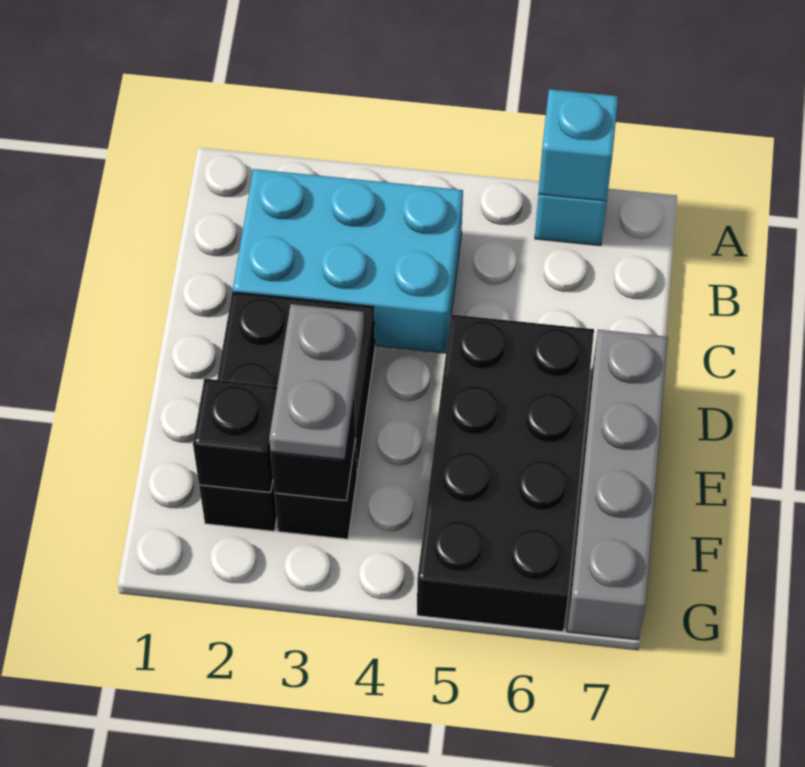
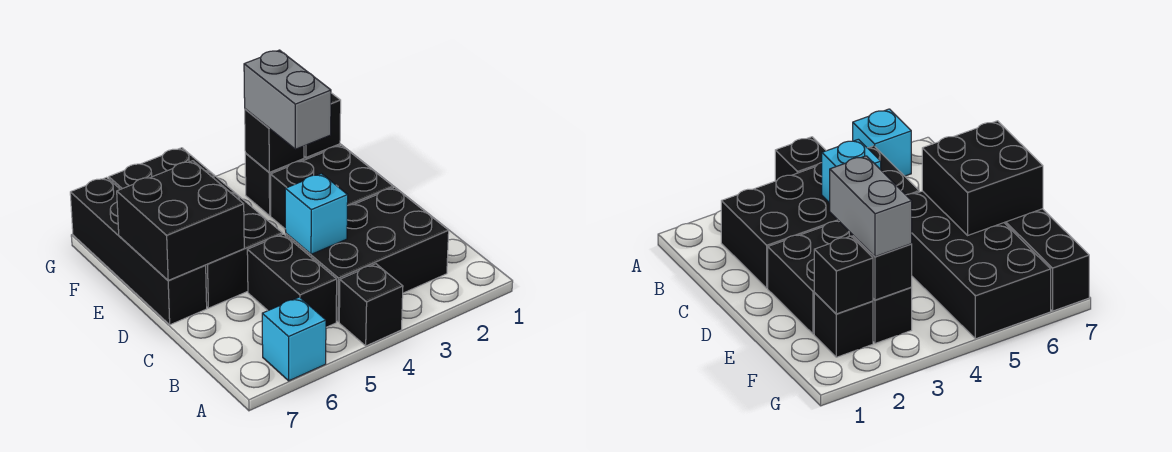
none -> black 1x1 brick [339,264,403,346]
cyan 1x1 brick [538,89,618,201] -> cyan 1x1 brick moved to [285,174,348,254]
cyan 2x3 brick [233,169,463,353] -> black 2x3 brick [286,187,449,322]
none -> black 1x2 brick [247,234,337,327]
none -> black 2x2 brick [117,161,244,281]
grey 1x4 brick [567,330,668,640] -> black 1x4 brick [70,177,207,325]
grey 1x2 plate [269,304,364,460] -> grey 1x2 brick [244,50,331,149]

